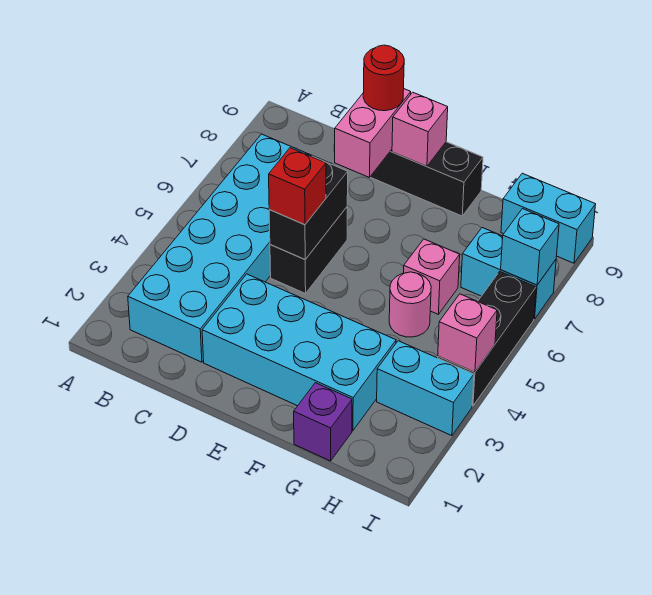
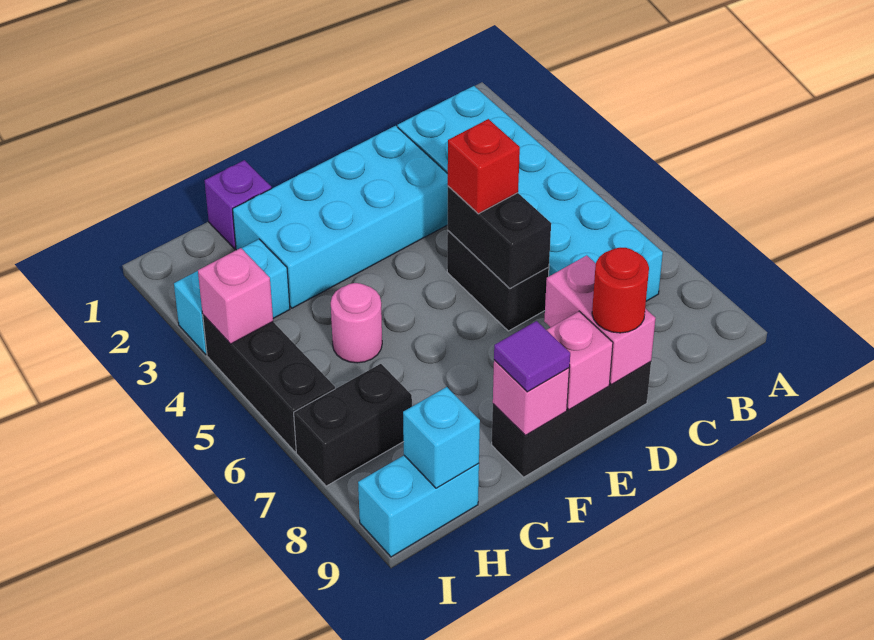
none -> purple 1x1 tile [494,321,570,392]
pink 1x1 brick [404,239,460,314] -> pink 1x1 brick moved to [493,360,569,435]
cyan 1x2 brick [461,228,556,319] -> black 1x2 brick [294,364,412,486]
cyan 1x1 brick [501,209,559,285] -> cyan 1x1 brick moved to [403,387,480,488]

